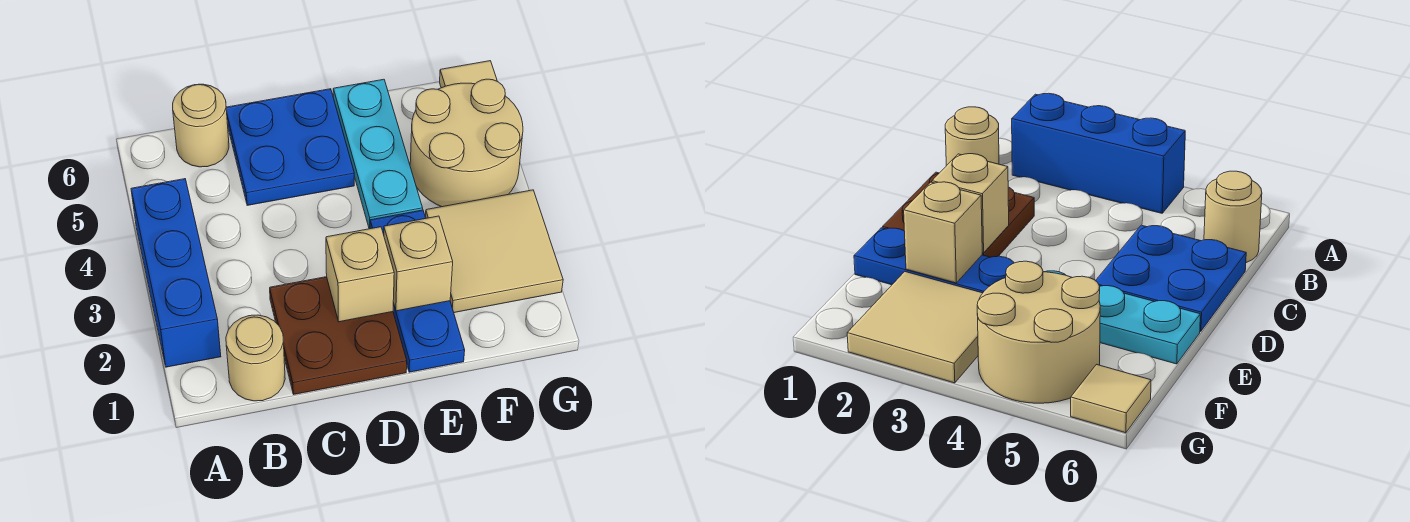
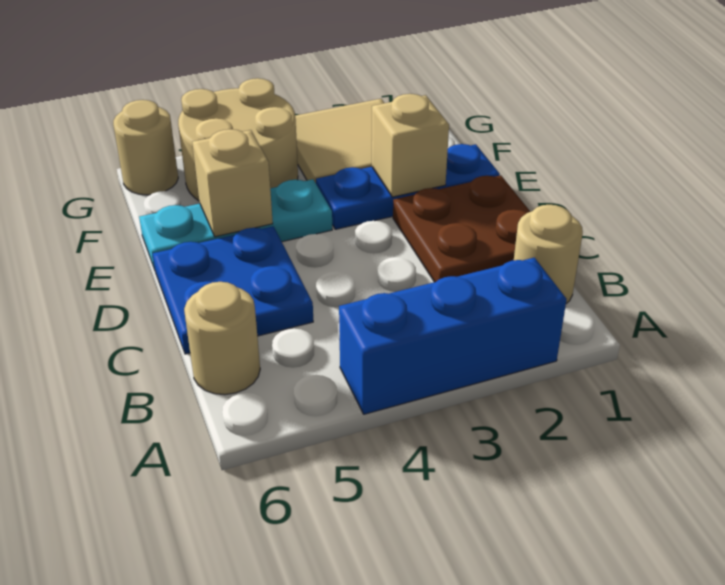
tan 1x1 brick [326,227,394,322] -> tan 1x1 brick moved to [192,129,273,237]
tan 1x1 tile [440,61,497,88] -> tan 1x1 round brick [113,100,178,195]

